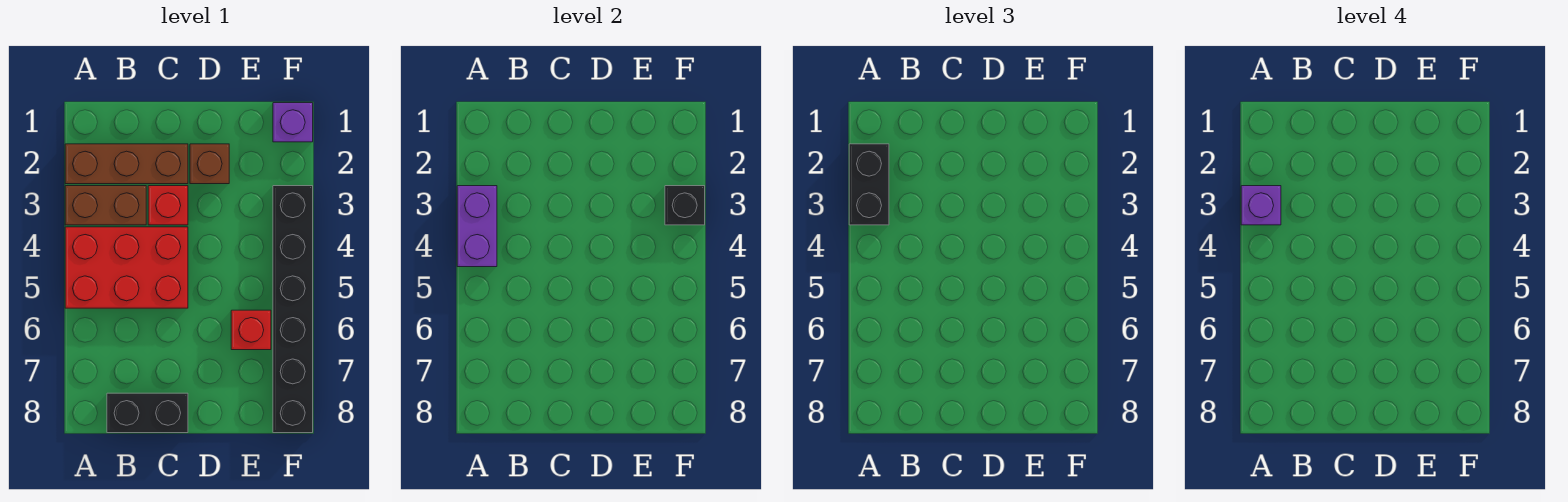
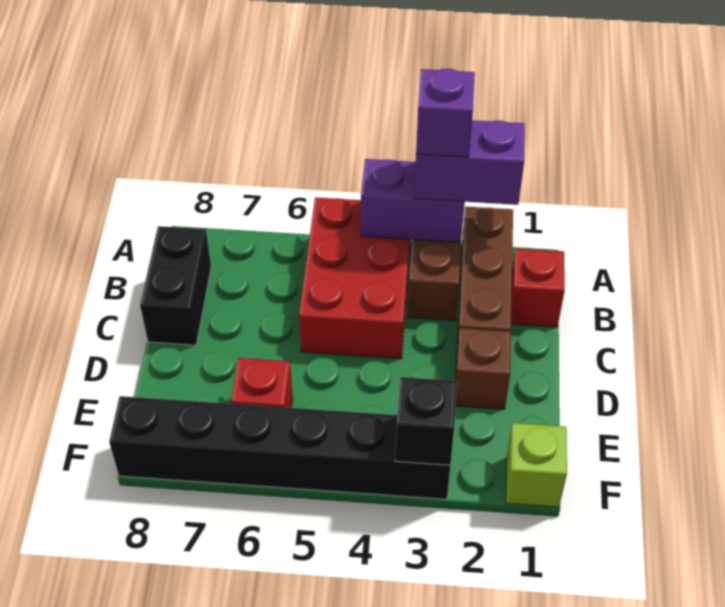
black 1x2 brick [849,144,889,225] -> purple 1x2 brick [414,120,525,205]
red 1x1 brick [148,186,188,225] -> red 1x1 brick moved to [511,248,565,327]
purple 1x1 brick [273,103,313,142] -> lime 1x1 brick [506,423,567,507]

